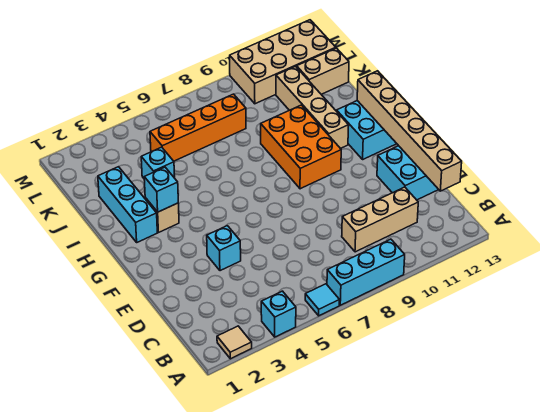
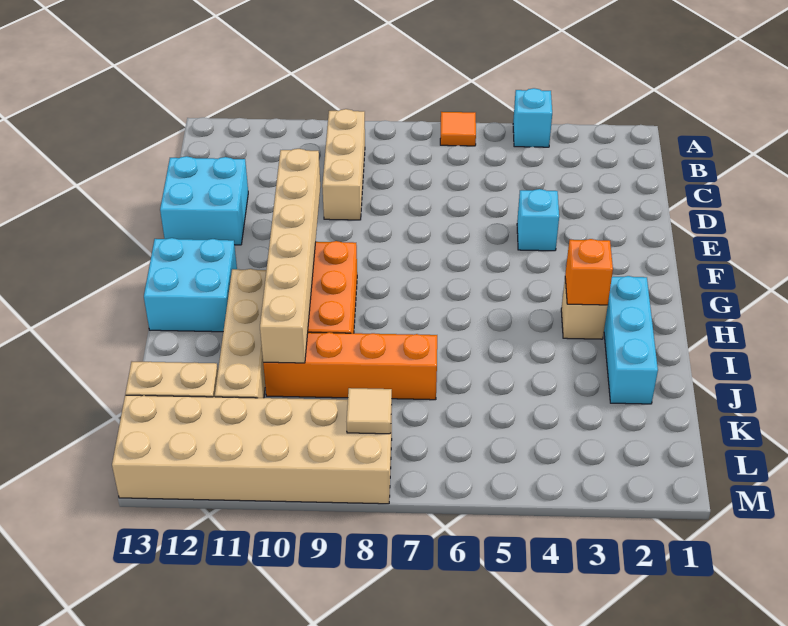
tan 1x1 tile [217,326,252,359] -> tan 1x1 tile moved to [347,388,392,434]
cyan 1x1 tile [305,284,339,316] -> orange 1x1 tile [440,112,476,146]
cyan 1x3 brick [327,239,405,305] -> none
tan 1x3 brick [342,187,418,252] -> tan 1x3 brick turned to [322,109,365,220]
tan 1x6 brick [357,71,462,191] -> tan 1x6 brick moved to [260,149,320,363]
cyan 1x1 brick [144,167,178,212] -> orange 1x1 brick [565,239,613,305]
cyan 1x1 brick [141,147,175,178] -> none
orange 1x4 brick [150,94,246,161] -> orange 1x4 brick moved to [263,332,437,400]
tan 2x4 brick [230,20,336,104] -> tan 2x6 brick [112,395,392,504]

